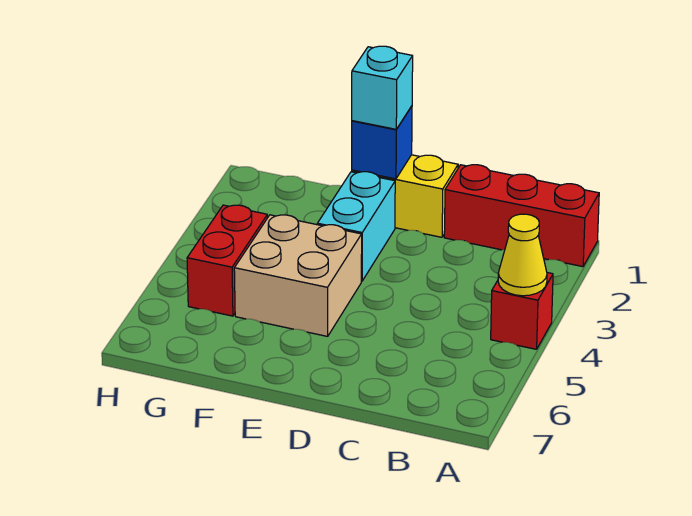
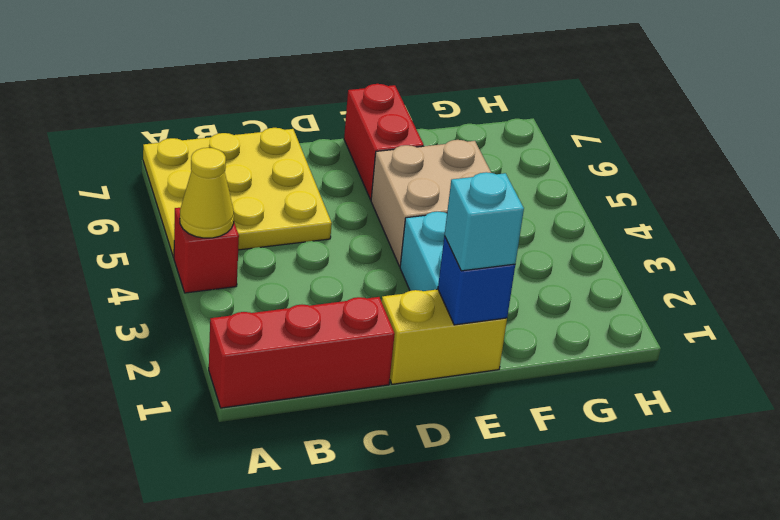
none -> yellow 3x3 plate [143,128,332,257]
red 1x2 brick [187,205,267,316] -> red 1x2 brick moved to [344,84,424,200]

